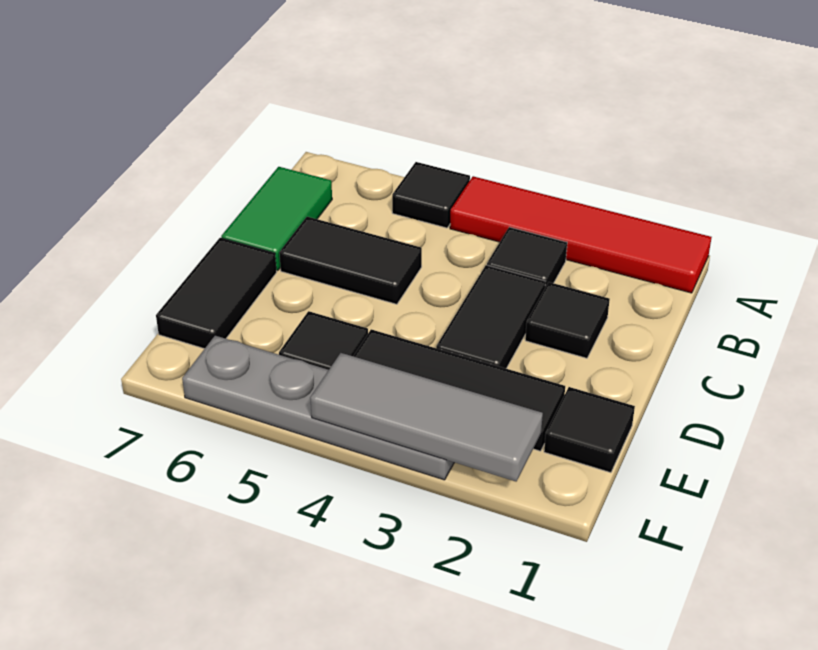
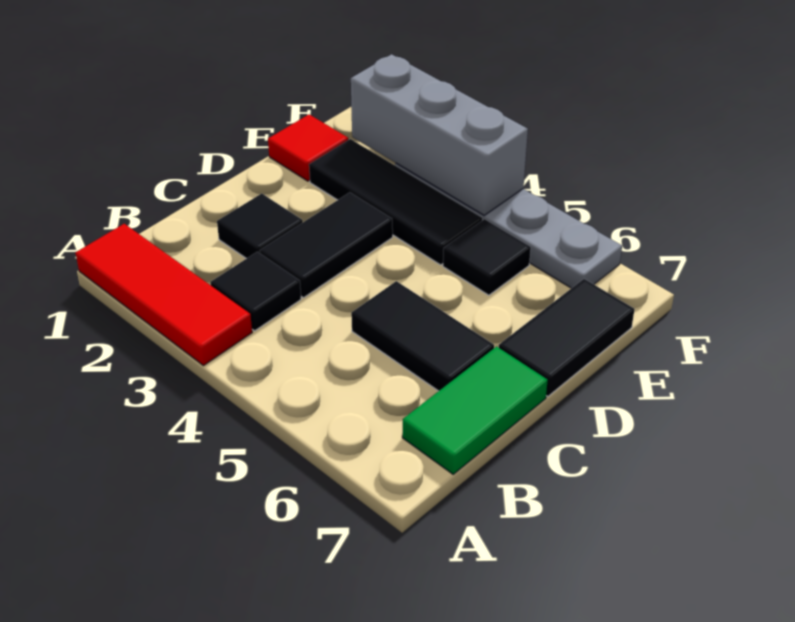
red 1x4 tile [450,176,712,293] -> red 1x3 tile [75,224,252,366]
black 1x1 tile [392,162,470,228] -> none
black 1x1 tile [544,387,635,473] -> red 1x1 tile [268,114,348,181]
grey 1x3 tile [310,353,543,481] -> grey 1x3 brick [351,54,528,215]

